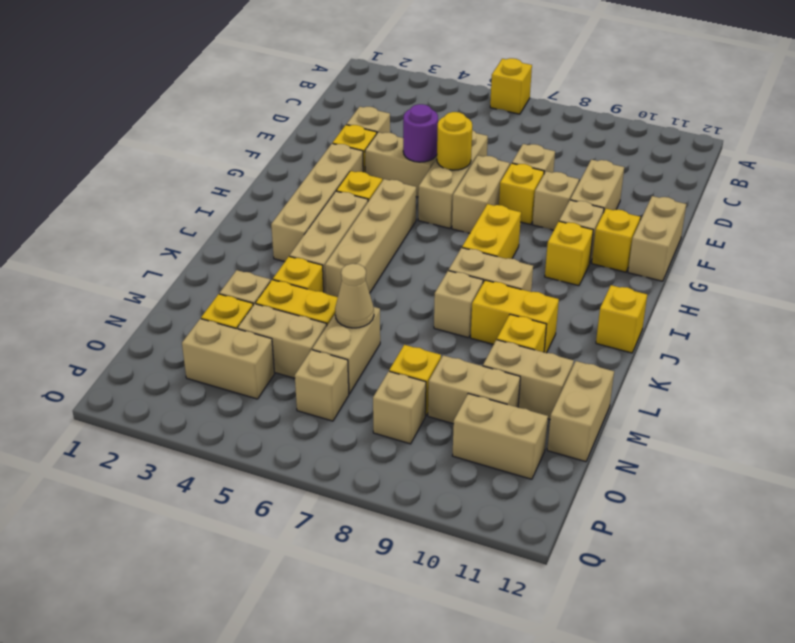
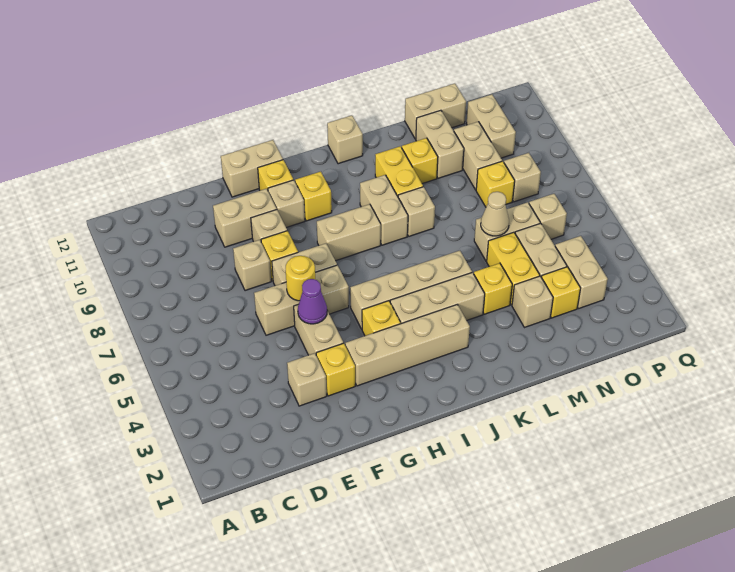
yellow 1x1 brick [490,58,532,114] -> none
purple 1x1 round brick [403,104,438,162] -> purple 1x1 cone [298,279,327,324]
yellow 1x2 brick [462,204,521,259] -> tan 1x2 brick [317,204,381,261]
yellow 1x1 brick [596,285,647,353] -> tan 1x1 brick [327,115,363,164]

